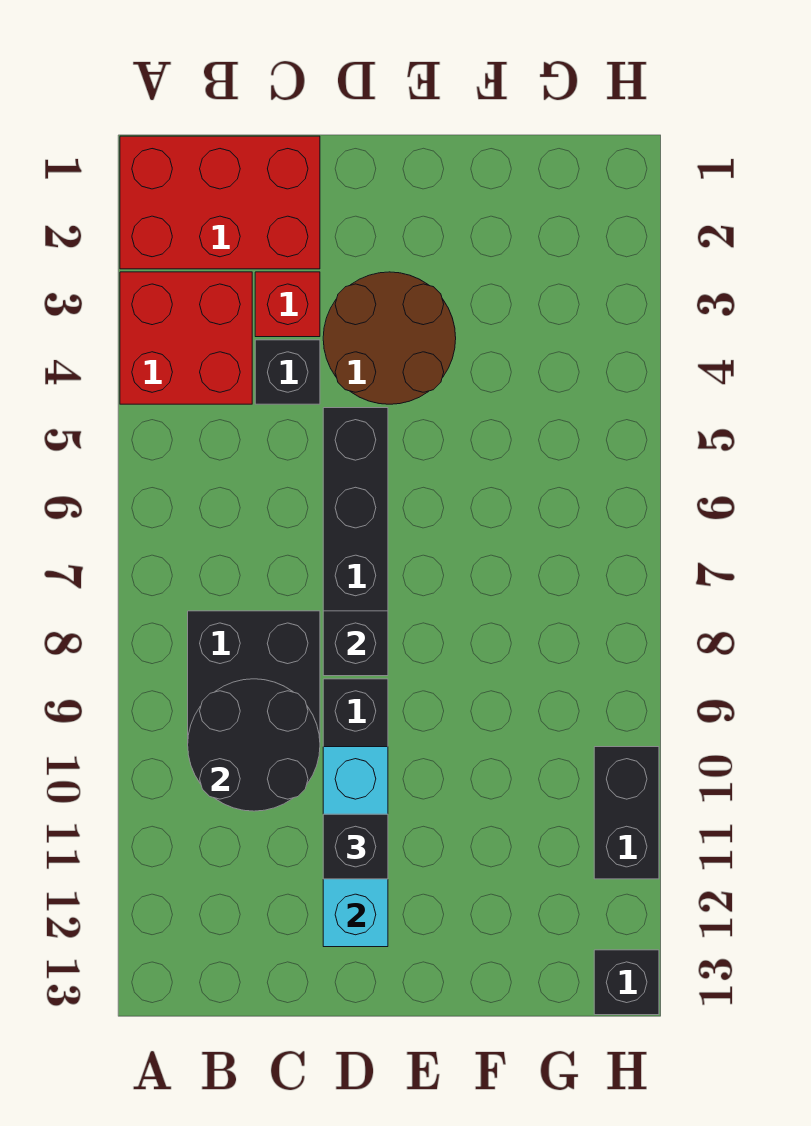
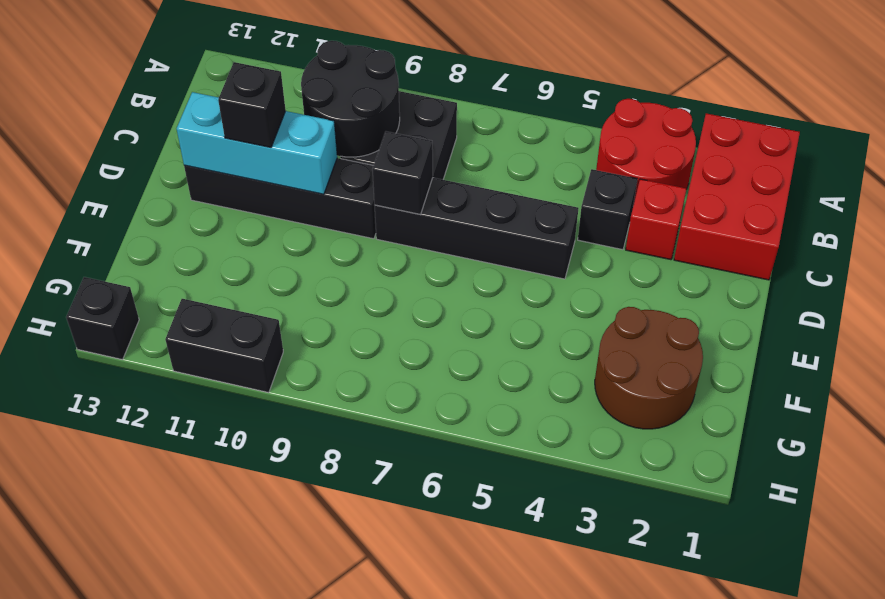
red 2x2 brick [120,272,252,404] -> red 2x2 round brick [596,99,696,201]
brown 2x2 round brick [323,272,456,404] -> brown 2x2 round brick moved to [595,307,703,429]

